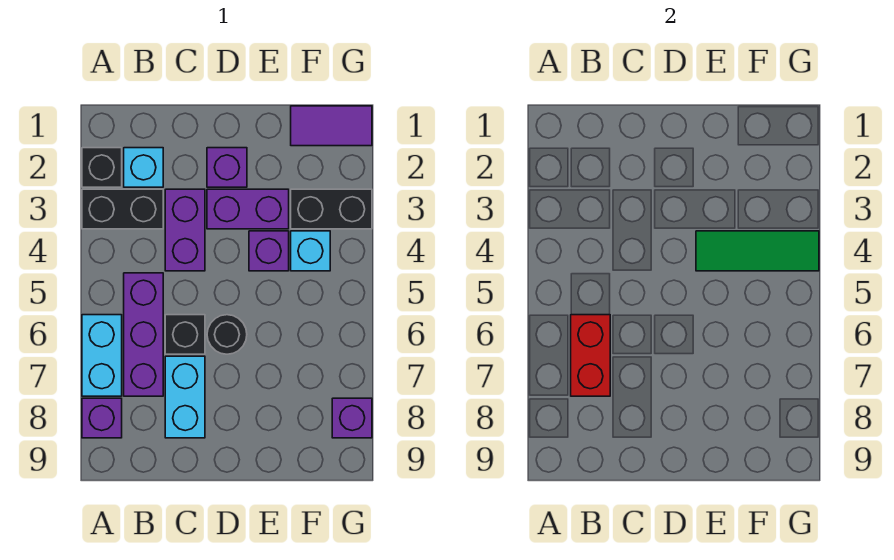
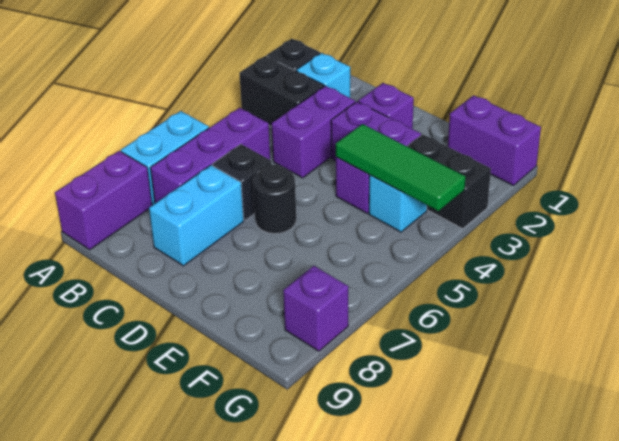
purple 1x1 brick [82,398,122,438] -> purple 1x2 brick [55,151,152,250]
red 1x2 brick [571,315,610,396] -> none
purple 1x2 tile [291,106,372,146] -> purple 1x2 brick [448,95,541,186]

